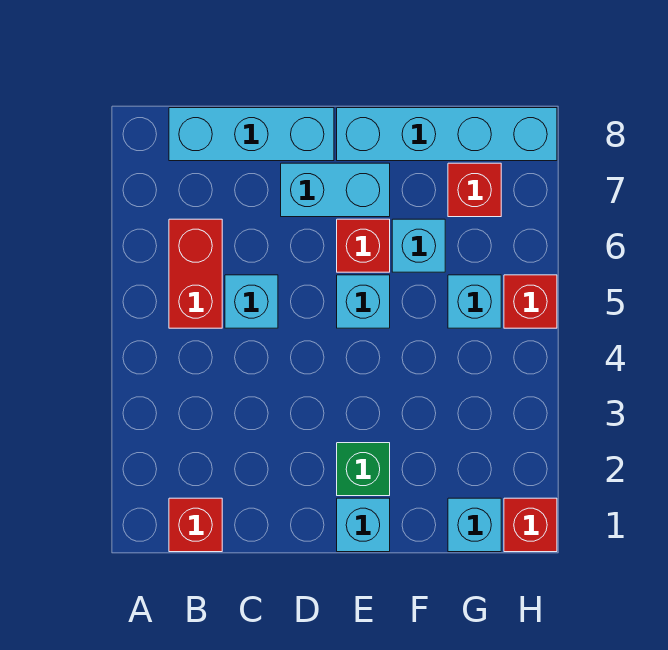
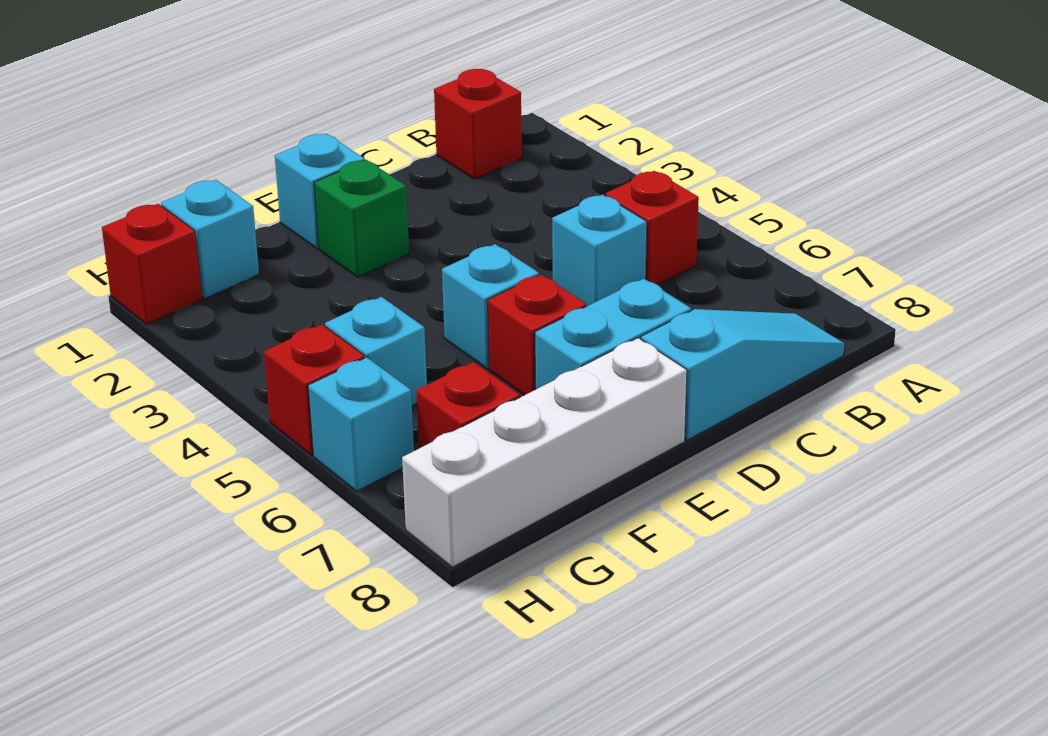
red 1x2 brick [169,219,222,328] -> red 1x1 brick [605,171,699,285]
cyan 1x3 brick [169,108,334,161] -> cyan 1x3 slope [641,309,844,440]
cyan 1x4 brick [337,108,557,161] -> white 1x4 brick [402,338,687,567]
cyan 1x1 brick [392,219,445,272] -> cyan 1x1 brick moved to [308,357,414,491]

